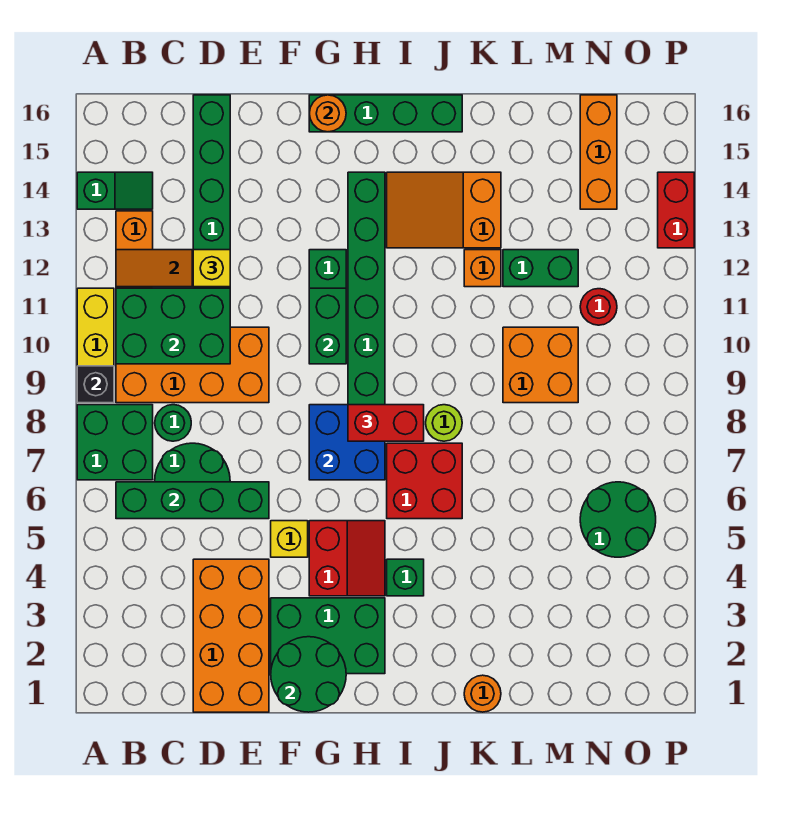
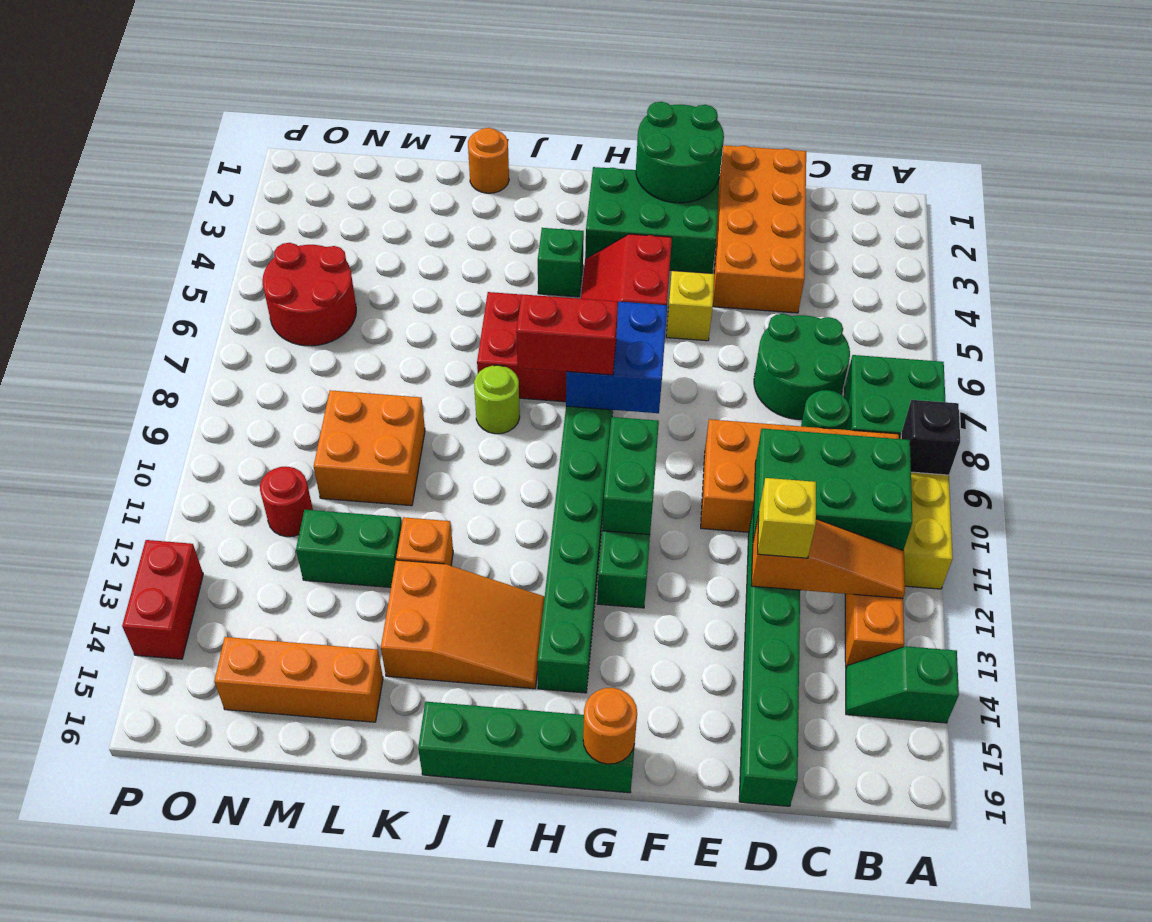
green 1x4 brick [116,482,269,519] -> none
green 2x2 round brick [580,482,656,557] -> red 2x2 round brick [263,243,356,346]
orange 1x3 brick [580,95,617,209] -> orange 1x3 brick turned to [214,637,383,722]

